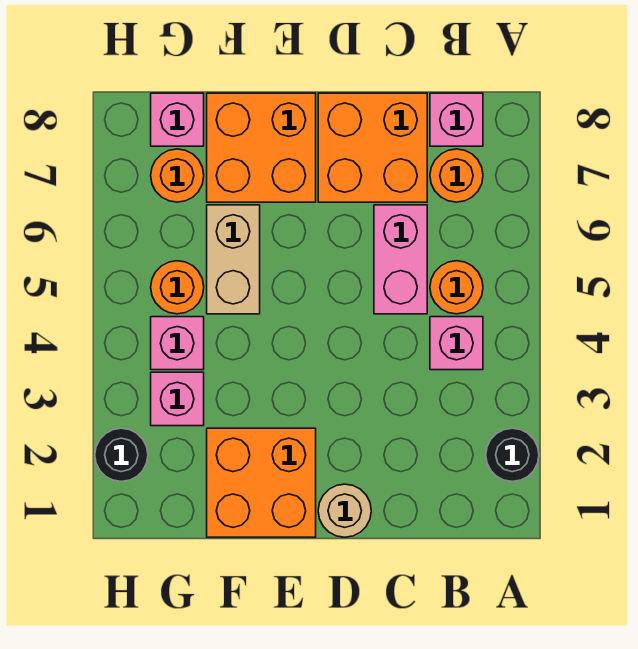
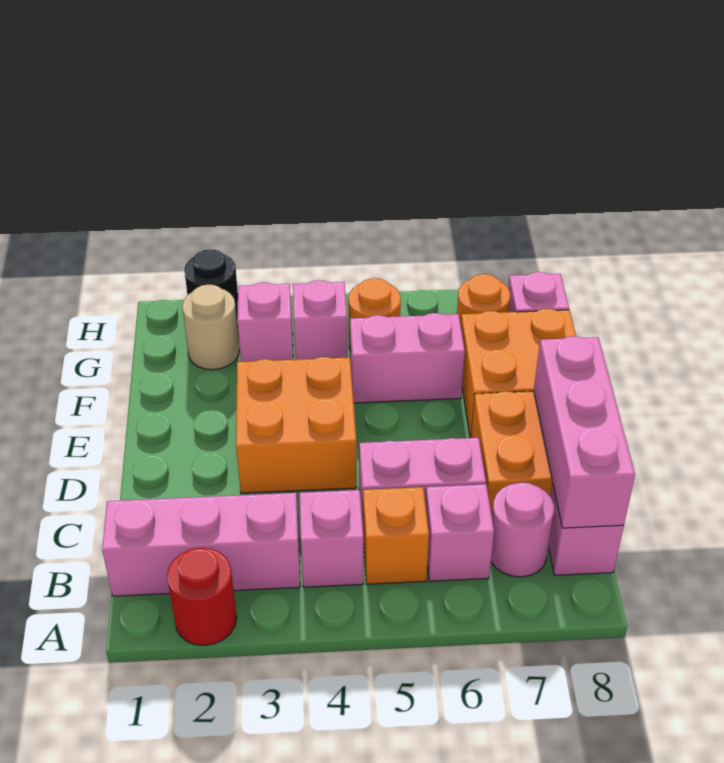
black 1x1 round brick [486,428,539,481] -> red 1x1 round brick [167,548,237,645]
none -> pink 1x3 brick [102,493,300,596]
orange 1x1 round brick [430,261,483,314] -> orange 1x1 brick [363,487,429,584]
none -> pink 1x1 brick [425,484,494,581]
orange 1x1 round brick [430,149,483,202] -> pink 1x1 round brick [491,483,554,577]
none -> pink 1x3 brick [534,336,635,528]
tan 1x1 round brick [318,484,371,537] -> tan 1x1 round brick moved to [182,285,239,370]
orange 2x2 brick [207,428,316,537] -> orange 2x2 brick moved to [236,357,357,493]
tan 1x2 brick [207,205,260,314] -> pink 1x2 brick [350,313,465,403]

